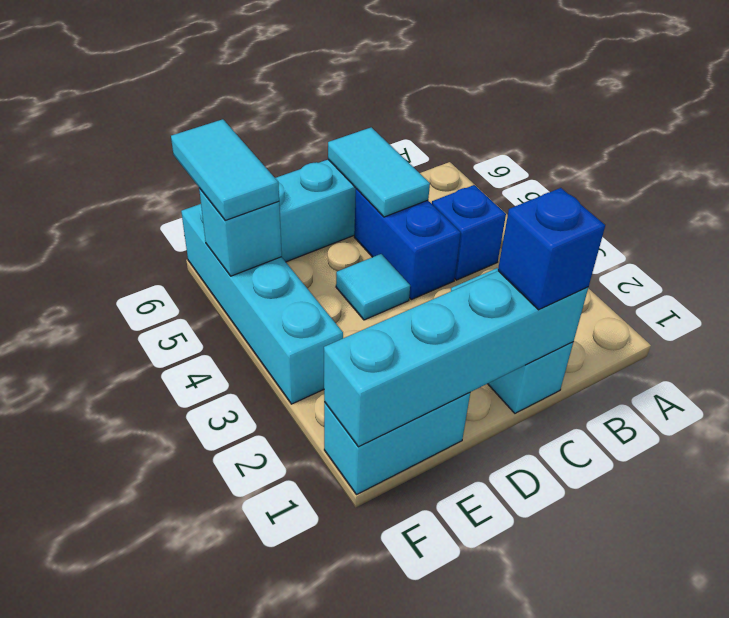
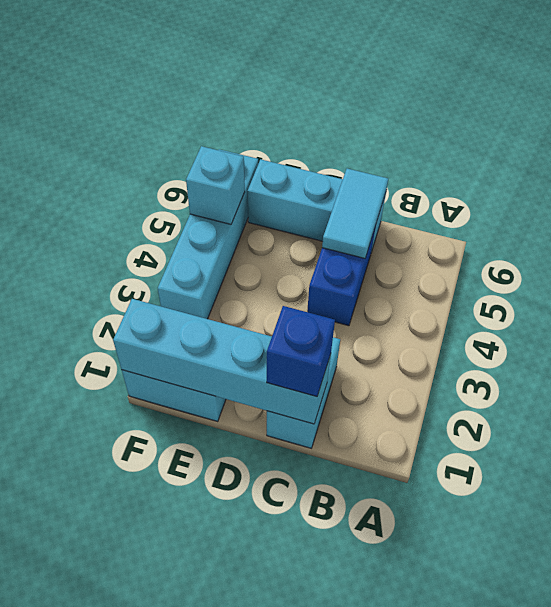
blue 1x1 brick [432,185,506,280] -> none
cyan 1x1 tile [336,254,410,320] -> none
cyan 1x2 tile [171,119,279,220] -> none

